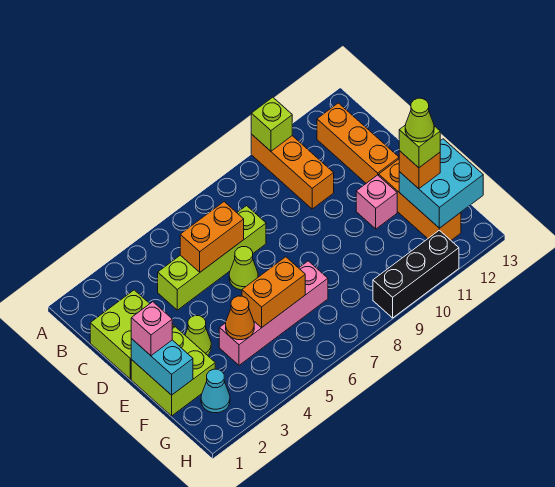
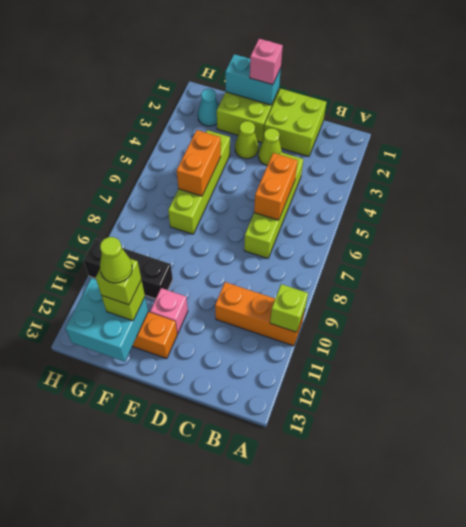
orange 1x3 brick [317,103,399,183] -> none
lime 1x1 cone [229,247,258,290] -> lime 1x1 cone moved to [258,128,282,165]
pink 1x4 brick [219,261,328,365] -> lime 1x4 brick [168,130,230,234]
orange 1x1 cone [226,296,254,340] -> none
orange 1x1 brick [399,151,440,189] -> lime 1x1 brick [101,280,145,321]
black 1x3 brick [373,230,459,318] -> black 1x3 brick turned to [84,239,173,299]

